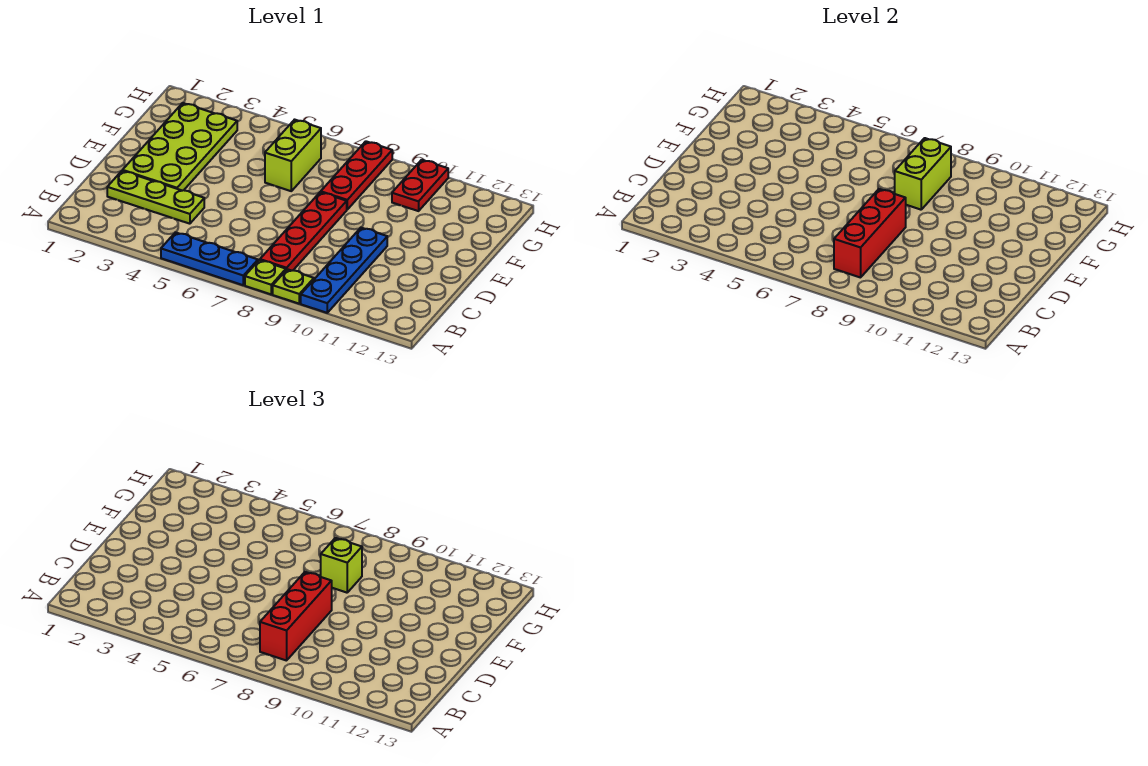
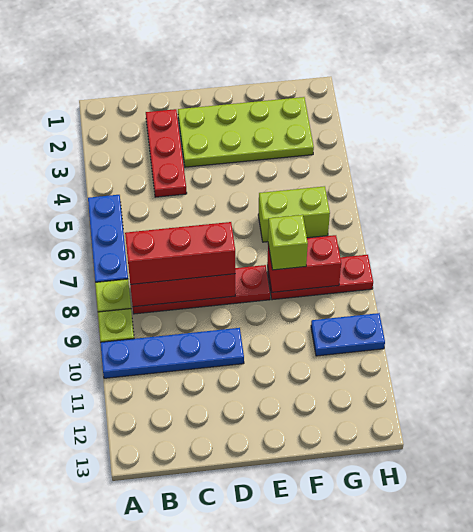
lime 1x3 plate [107,171,204,224] -> red 1x3 plate [146,109,187,197]
lime 1x2 brick [895,138,951,210] -> red 1x2 brick [267,235,341,292]
red 1x2 plate [392,160,448,211] -> blue 1x2 plate [311,313,385,356]

